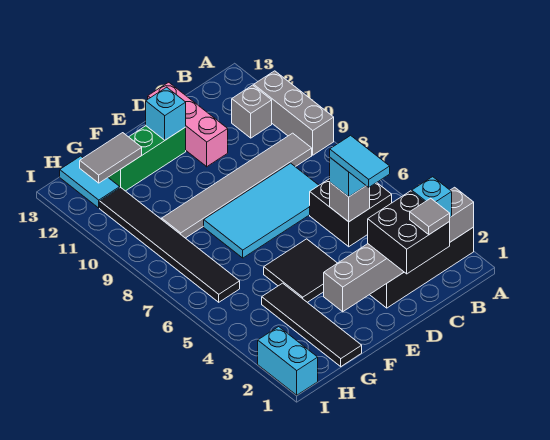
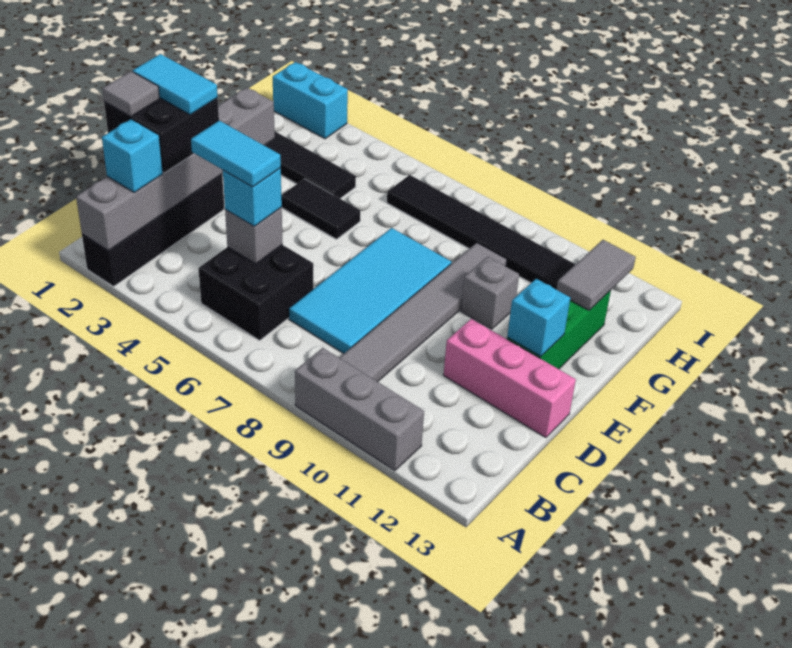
grey 1x1 brick [232,85,272,138] -> grey 1x1 brick moved to [461,257,519,329]
black 2x2 tile [264,239,337,302] -> black 1x2 tile [281,179,360,239]
cyan 1x2 tile [60,156,120,208] -> cyan 1x2 tile moved to [133,54,218,115]

